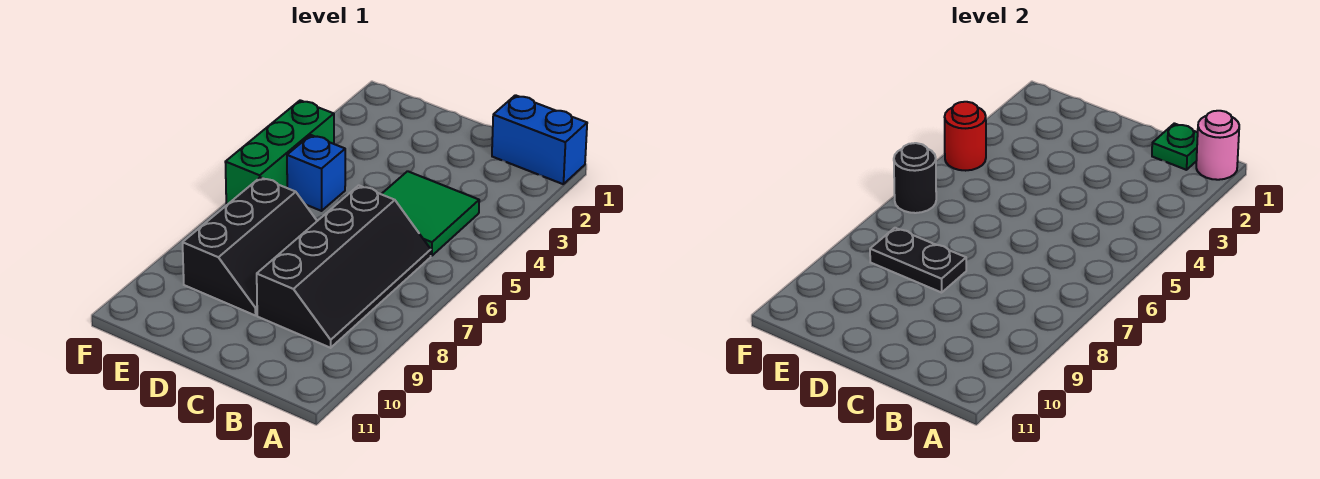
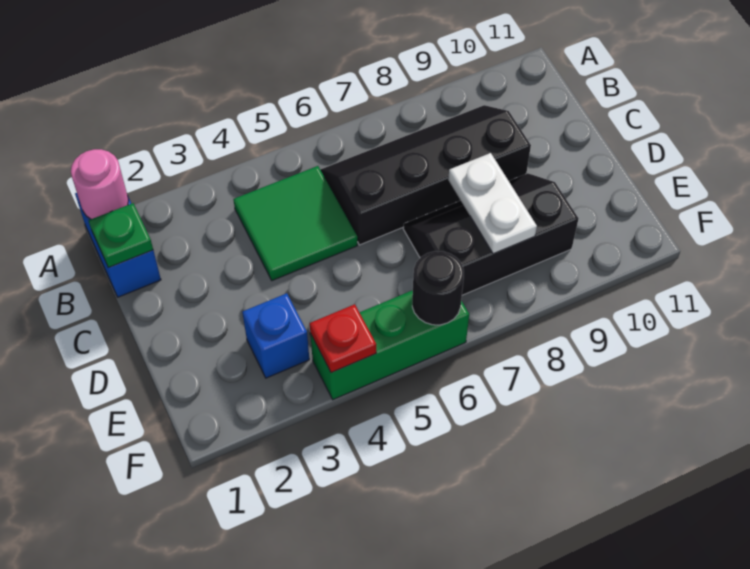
black 1x2 plate [870,228,966,293] -> white 1x2 plate [448,153,537,254]
blue 1x1 brick [287,135,345,211] -> blue 1x1 brick moved to [242,293,309,378]
red 1x1 round brick [945,102,986,171] -> red 1x1 plate [310,304,376,373]

